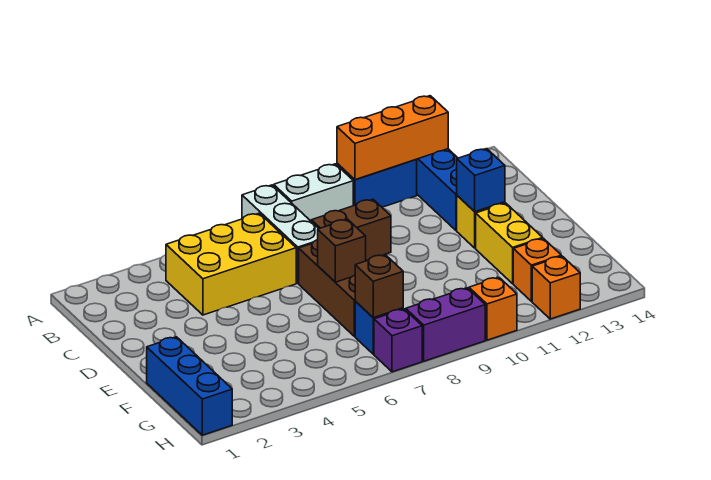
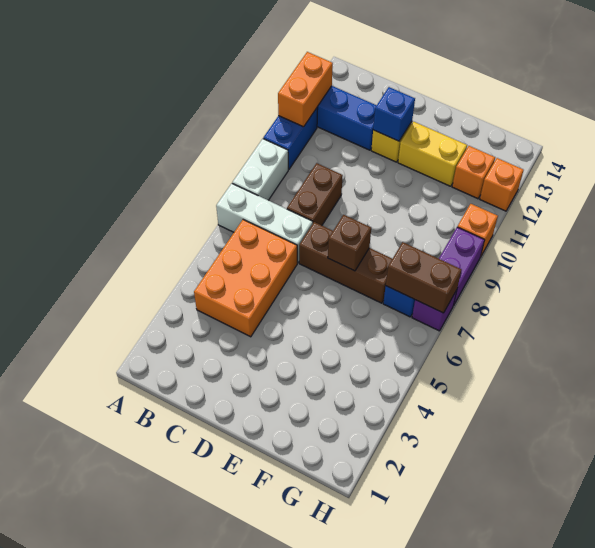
orange 1x3 brick [337,96,448,180] -> orange 1x2 brick [278,52,333,127]
yellow 2x3 brick [166,213,296,315] -> orange 2x3 brick [194,220,297,337]
blue 1x3 brick [147,337,232,435] -> none
brown 1x1 brick [355,255,403,318] -> brown 1x2 brick [386,242,462,313]

